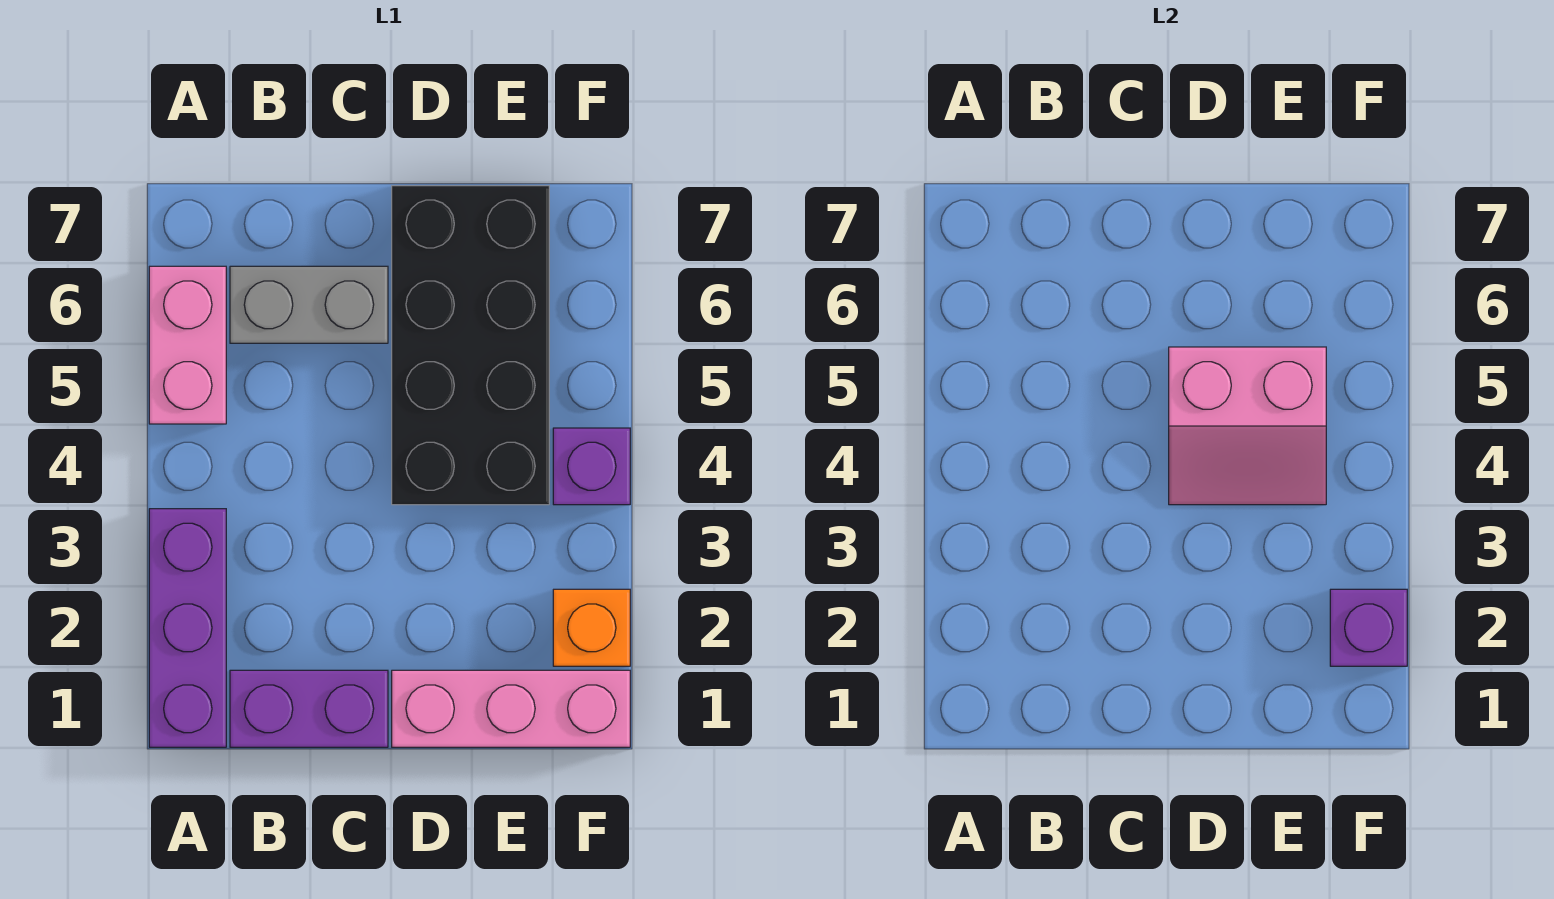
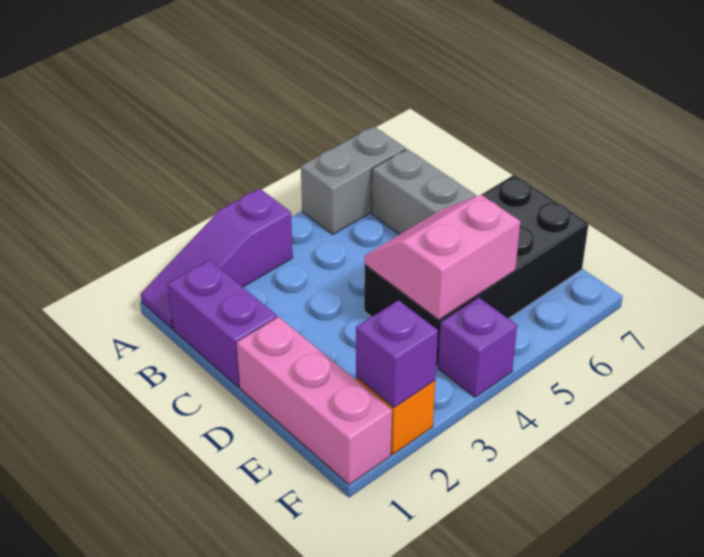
purple 1x3 brick [149,509,226,747] -> purple 1x3 slope [141,188,293,328]
pink 1x2 brick [149,266,226,424] -> grey 1x2 brick [301,126,406,234]
pink 2x2 slope [1169,347,1326,505] -> pink 2x2 slope turned to [365,195,520,320]

